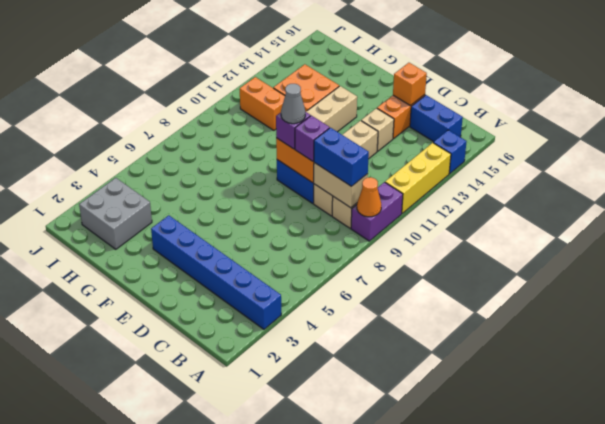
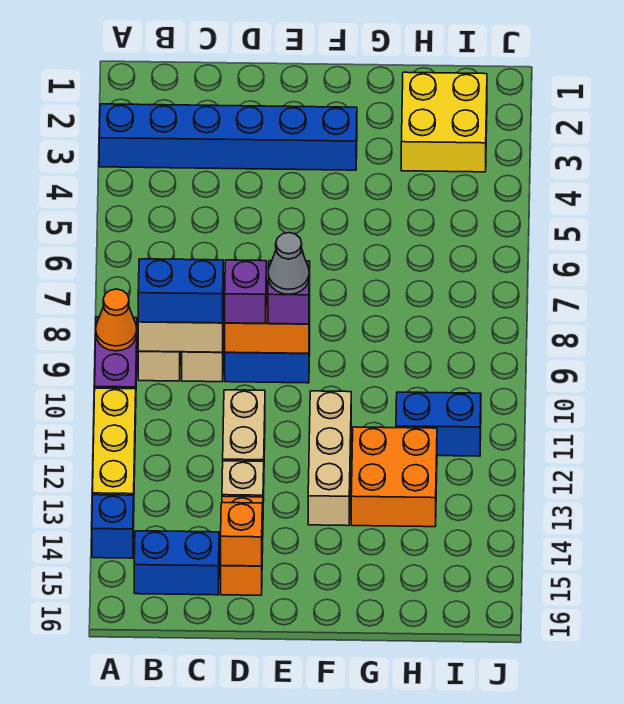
grey 2x2 brick [79,178,152,249] -> yellow 2x2 brick [401,72,487,172]
orange 1x2 brick [240,77,285,130] -> blue 1x2 brick [396,392,481,456]

